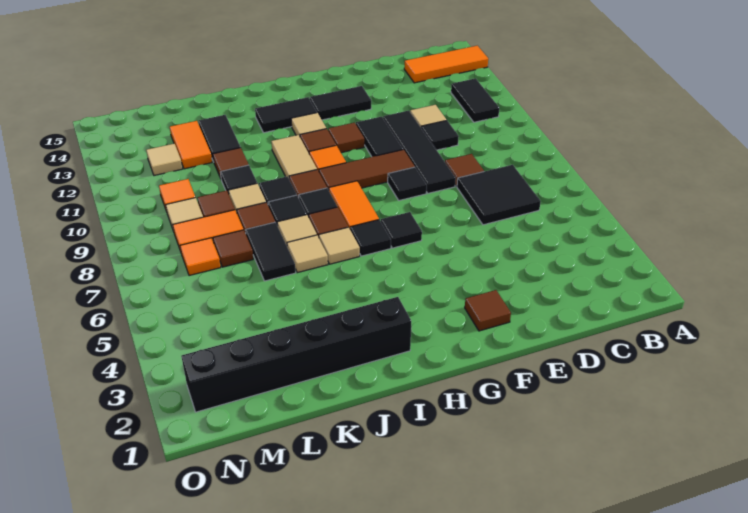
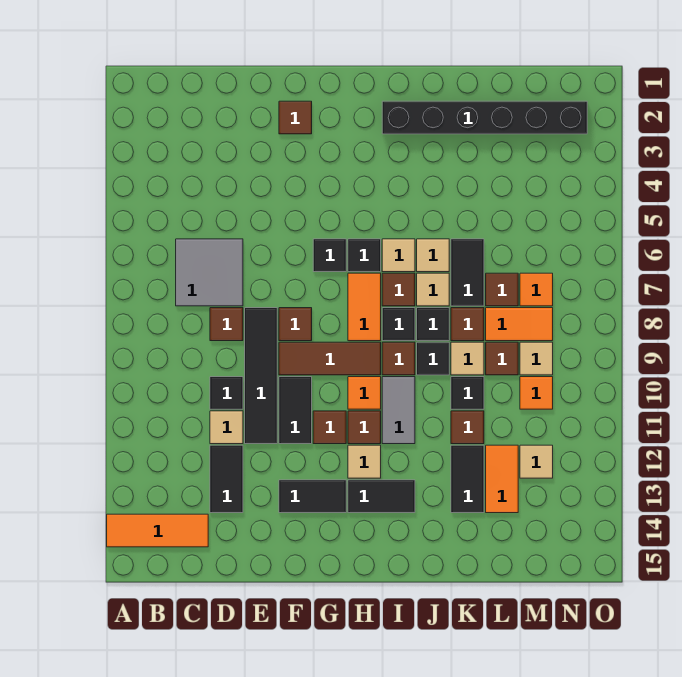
black 1x2 tile [451,78,499,122] -> black 1x2 tile moved to [210,445,243,513]
black 2x2 tile [457,165,541,225] -> grey 2x2 tile [176,239,243,306]
black 1x1 tile [388,167,427,200] -> brown 1x1 tile [279,308,312,341]
tan 1x2 tile [271,135,317,178] -> grey 1x2 tile [382,377,415,444]

